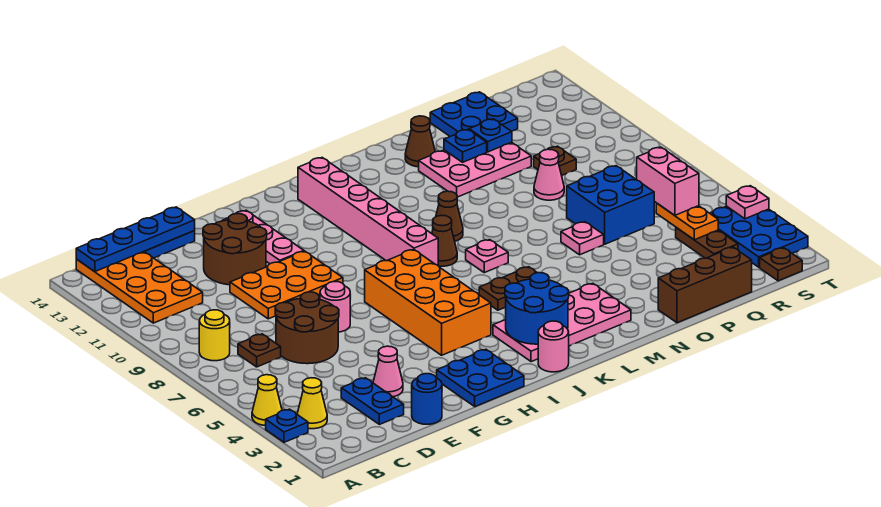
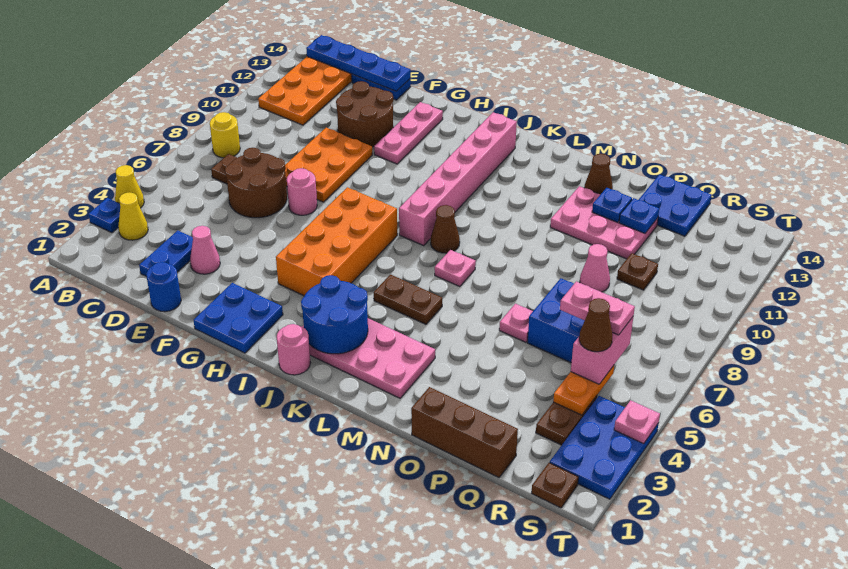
orange 2x3 plate [230,251,343,319] -> orange 2x3 plate turned to [285,128,372,202]
brown 1x1 cone [436,191,463,241] -> brown 1x1 cone moved to [579,298,613,352]
none -> pink 1x2 plate [560,281,635,335]

